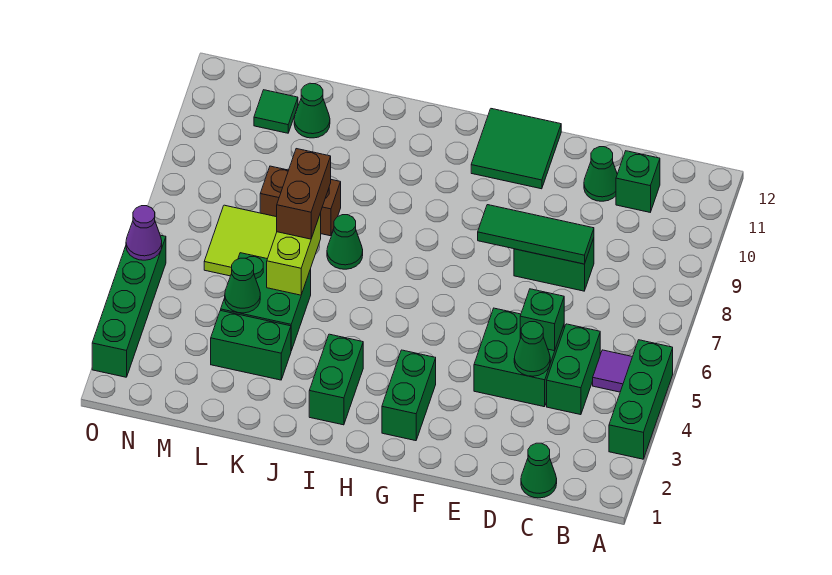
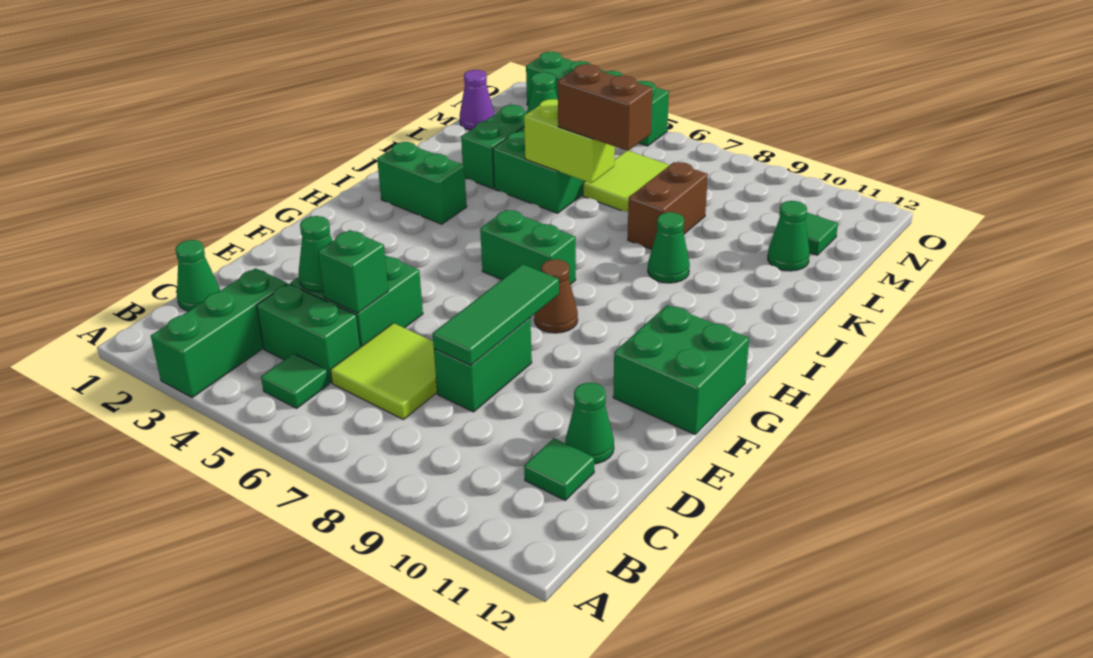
green 1x3 brick [609,340,673,459] -> green 1x3 brick turned to [151,268,287,398]
purple 1x1 tile [593,350,632,392] -> green 1x1 tile [261,354,329,408]
none -> lime 2x2 tile [331,323,437,420]
green 1x1 brick [616,151,660,212] -> green 1x1 tile [524,438,594,500]
green 2x2 tile [471,109,561,189] -> green 2x2 brick [613,305,749,434]
green 1x2 brick [382,350,436,441] -> green 1x2 brick moved to [480,210,576,284]
none -> brown 1x1 cone [534,259,578,333]
green 1x1 cone [327,215,363,269] -> green 1x1 cone moved to [648,212,690,283]
purple 1x1 cone [126,206,162,260] -> purple 1x1 cone moved to [460,70,495,130]

